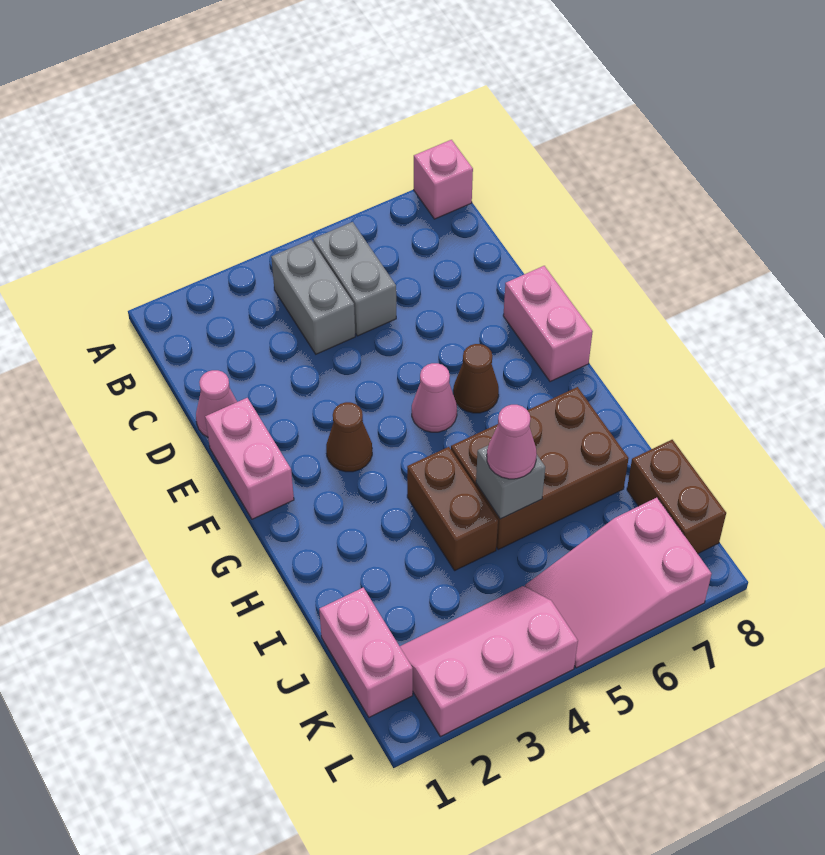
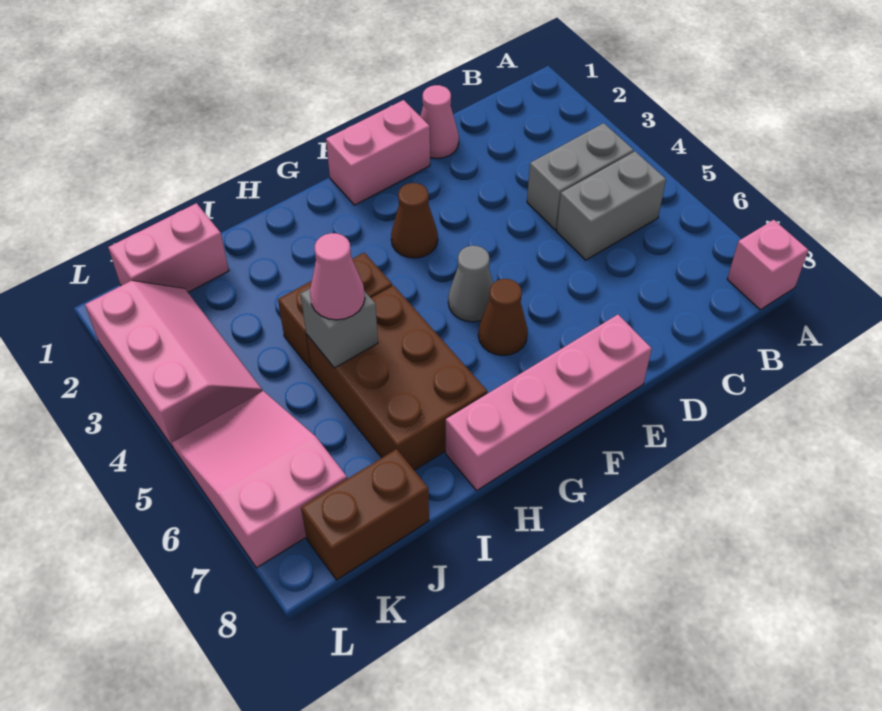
pink 1x2 brick [503,266,593,382] -> pink 1x4 brick [446,315,652,490]
pink 1x1 cone [412,363,457,432] -> grey 1x1 cone [448,246,493,322]

